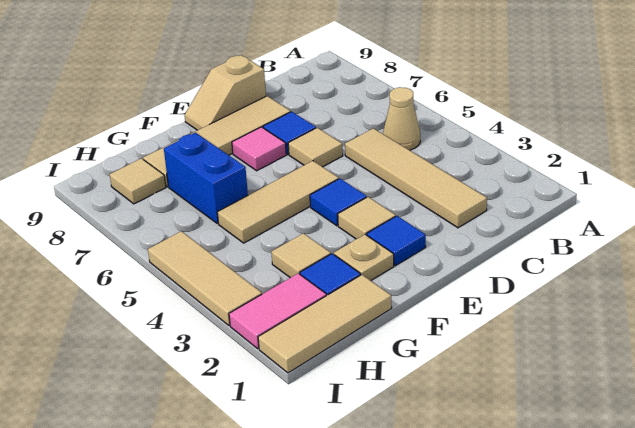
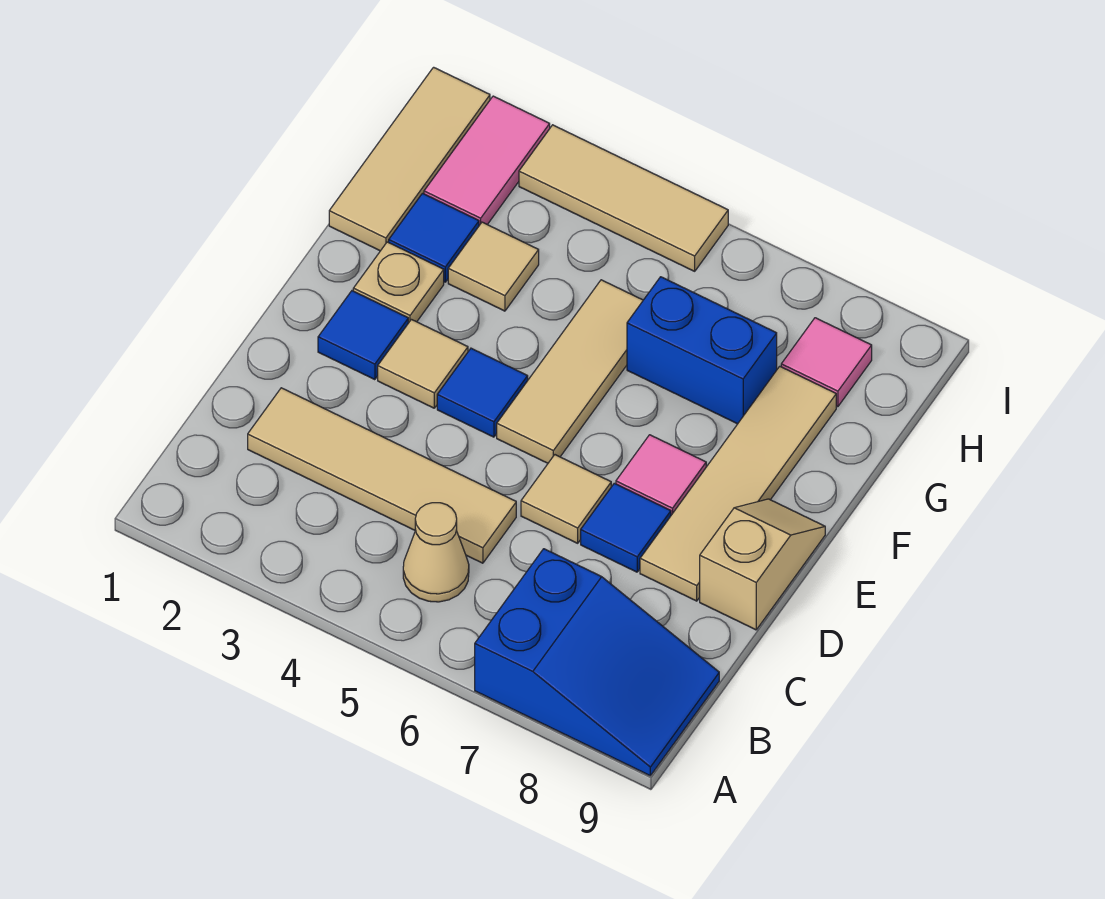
none -> blue 2x3 slope [475,549,719,776]
tan 1x1 tile [110,158,166,204] -> pink 1x1 tile [781,318,872,407]

